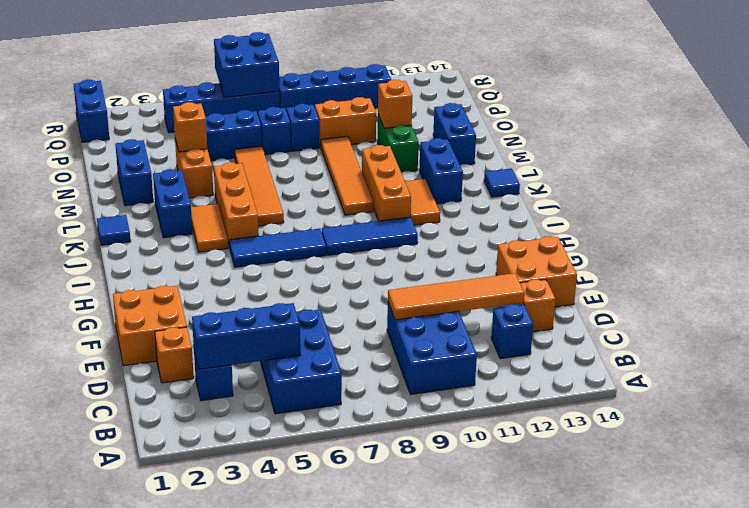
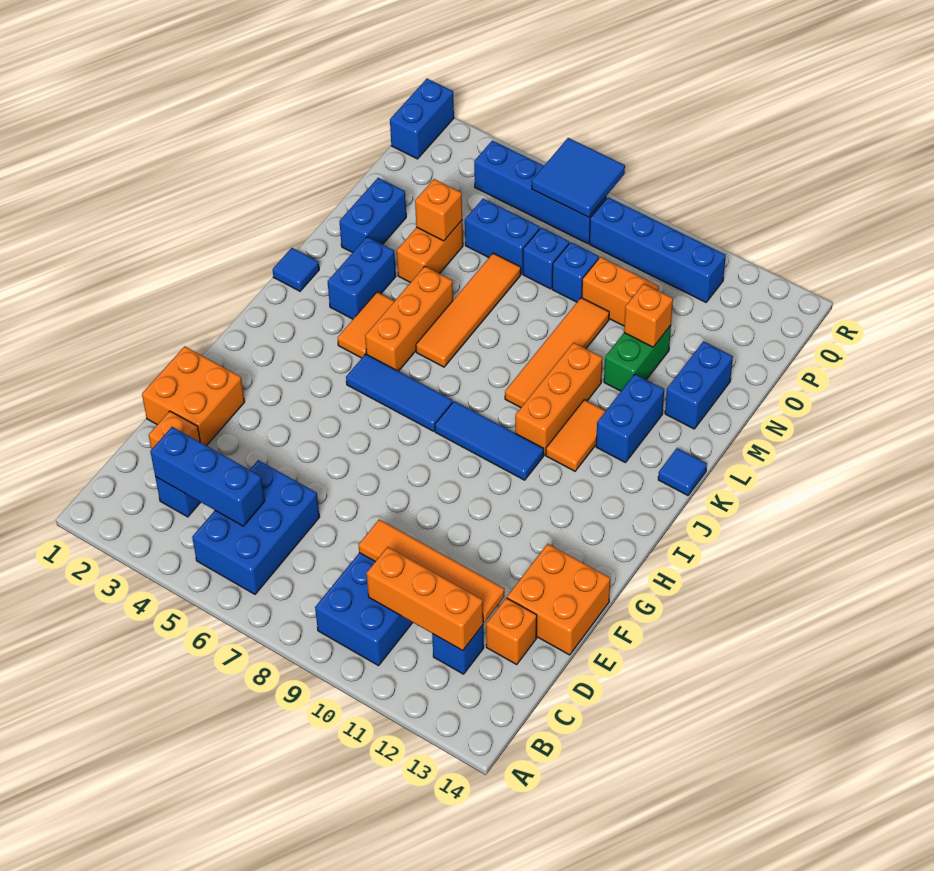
none -> orange 1x3 brick [367,547,483,651]
blue 2x2 brick [214,32,279,97] -> blue 2x2 tile [532,138,625,217]

